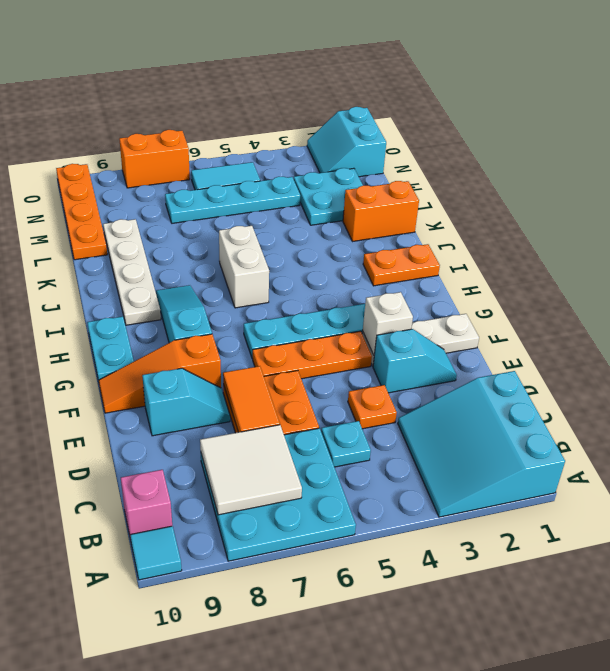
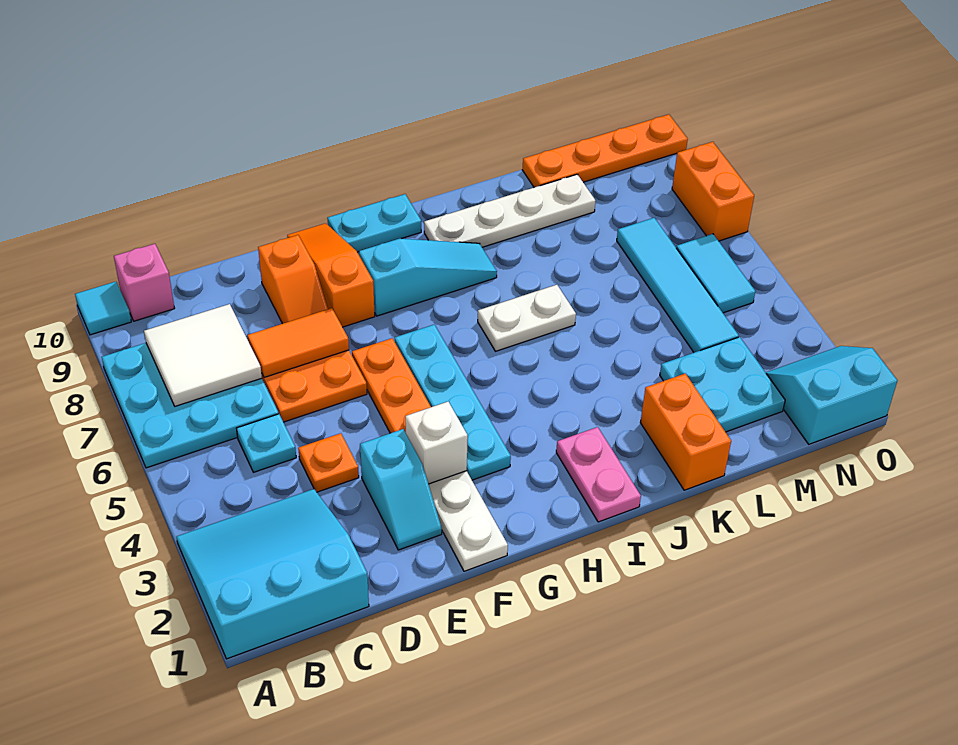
cyan 1x2 slope [142,368,230,436] -> orange 1x2 slope [258,235,328,324]
orange 1x2 plate [363,244,440,286] -> pink 1x2 plate [556,427,641,522]
white 1x2 brick [219,226,269,308] -> white 1x2 plate [478,285,576,351]
cyan 1x4 plate [165,177,300,223] -> cyan 1x4 tile [617,218,739,352]

